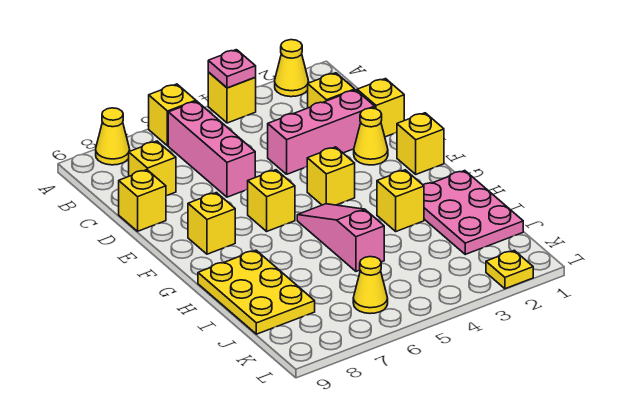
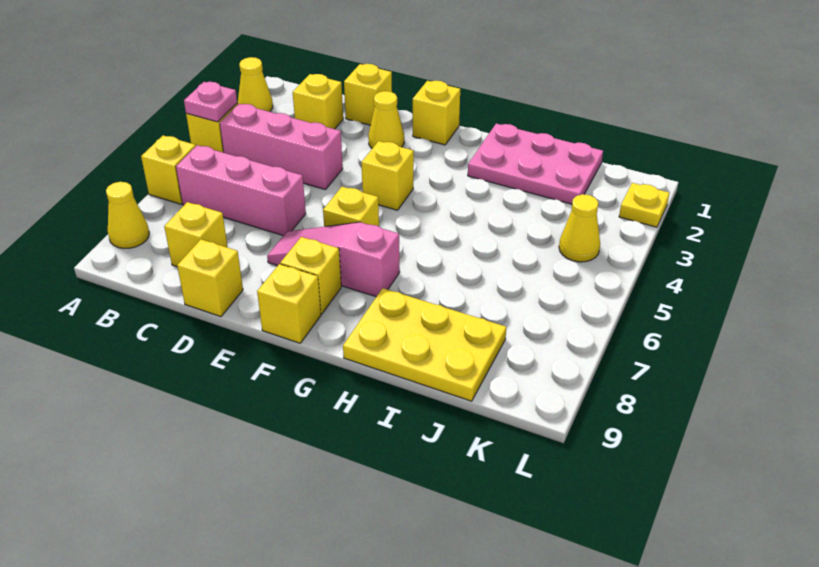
pink 1x3 brick [268,90,375,174] -> pink 1x3 brick turned to [220,104,343,190]
pink 1x3 slope [297,204,384,271] -> pink 1x3 slope moved to [267,222,400,297]
yellow 1x1 brick [377,170,424,231] -> yellow 1x1 brick moved to [257,264,321,343]
yellow 1x1 cone [353,257,388,313] -> yellow 1x1 cone moved to [559,194,600,262]

